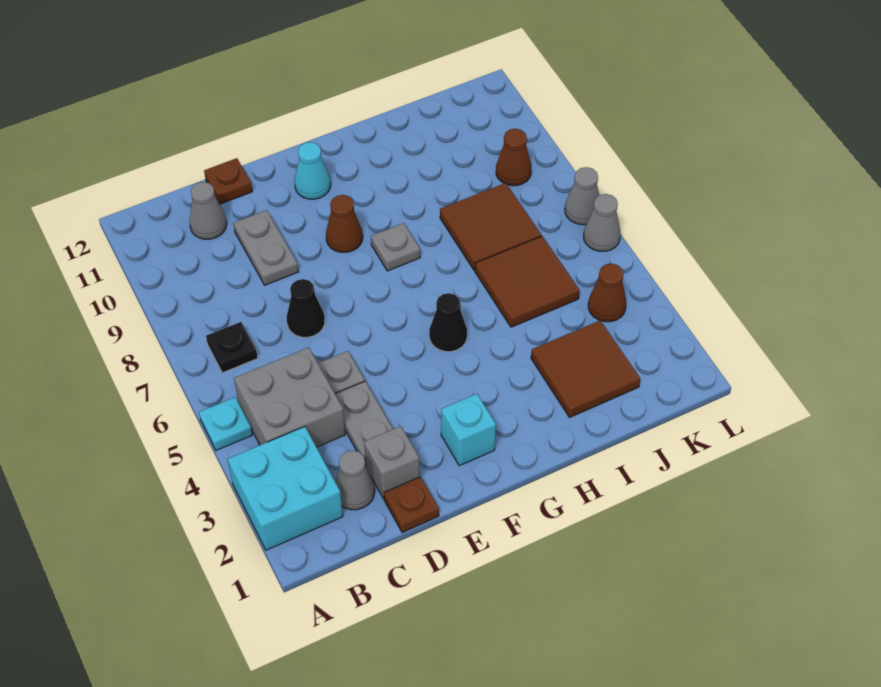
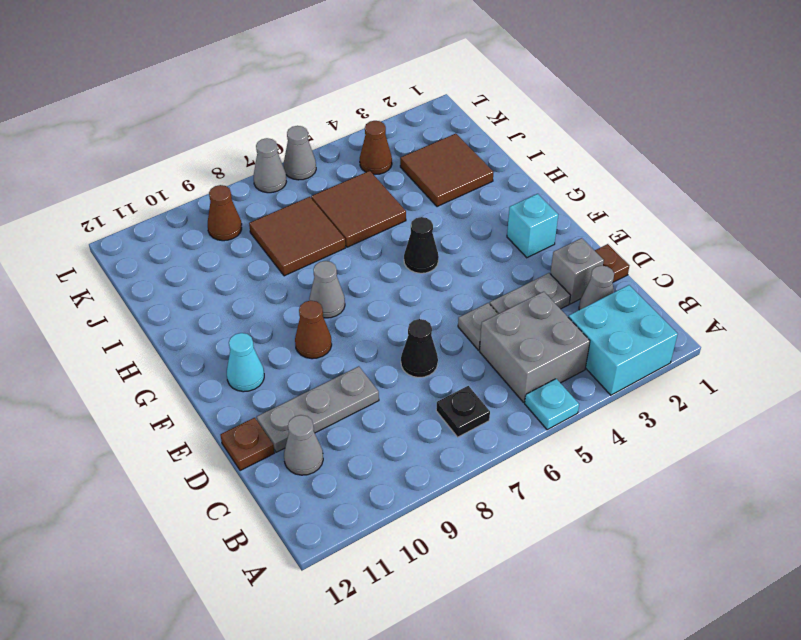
grey 1x2 plate [233,210,298,285] -> grey 1x3 plate [257,366,379,452]
grey 1x1 plate [371,223,420,271] -> grey 1x1 cone [309,261,345,318]

